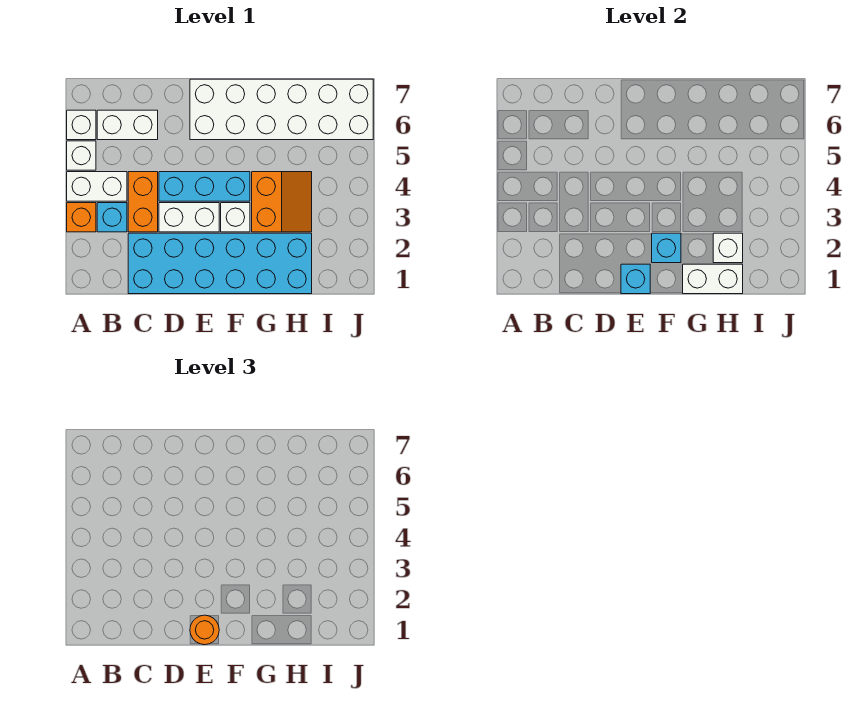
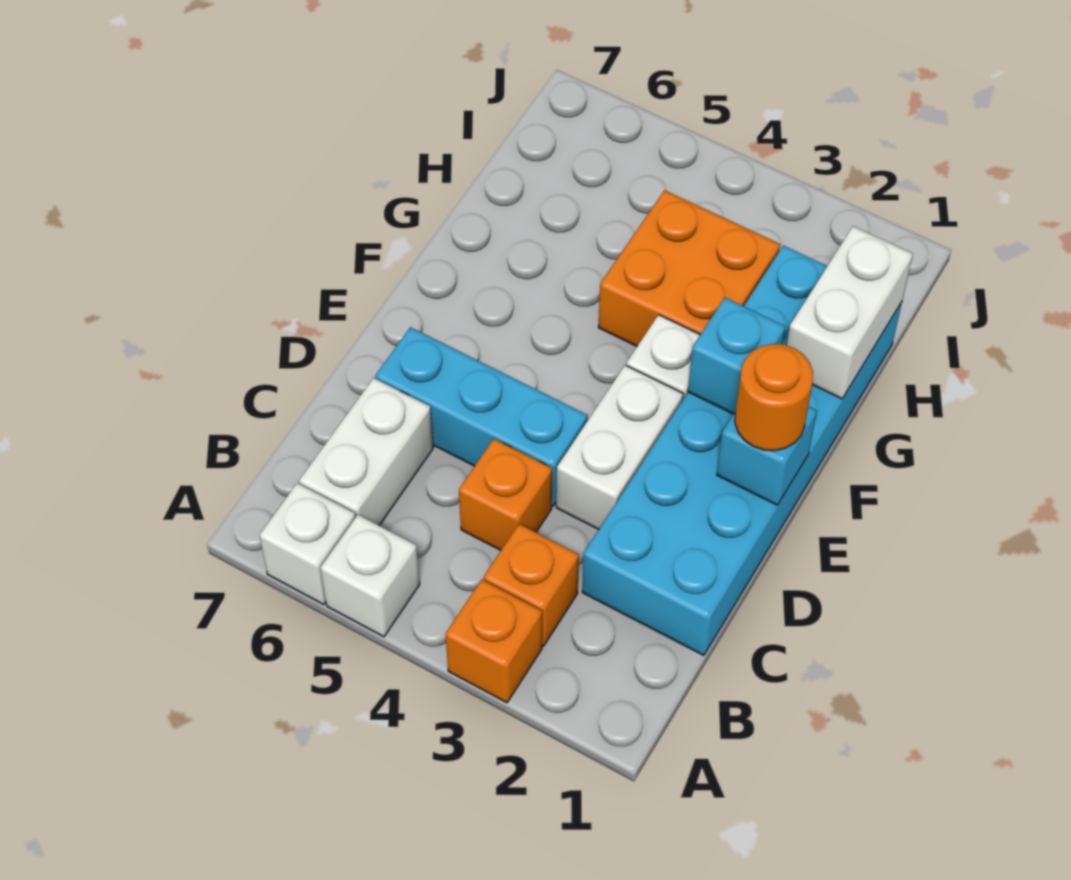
white 1x2 brick [67,172,127,201] -> none
cyan 1x1 brick [97,203,127,232] -> orange 1x1 brick [484,524,579,646]
orange 1x2 brick [128,172,158,232] -> orange 1x1 brick [459,439,552,550]
cyan 1x3 brick [159,172,250,201] -> cyan 1x3 brick turned to [375,327,588,506]
white 2x6 brick [190,79,373,140] -> none
orange 2x2 slope [252,172,312,232] -> orange 2x2 brick [598,190,780,346]
white 1x1 brick [713,233,743,263] -> none

